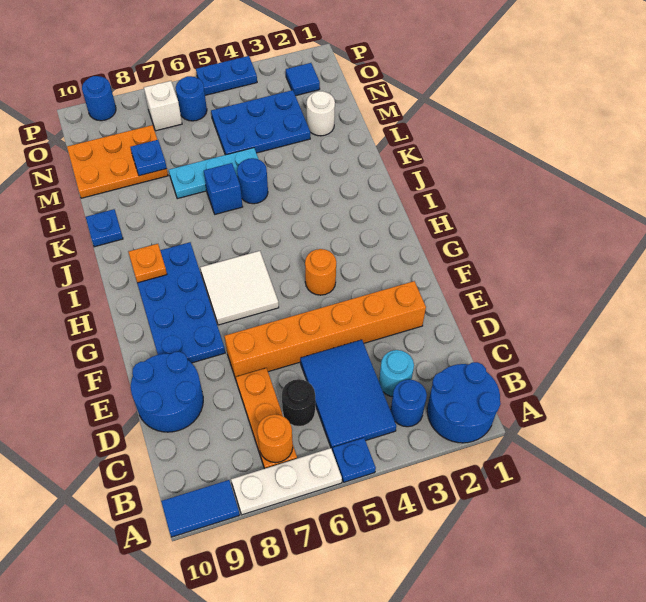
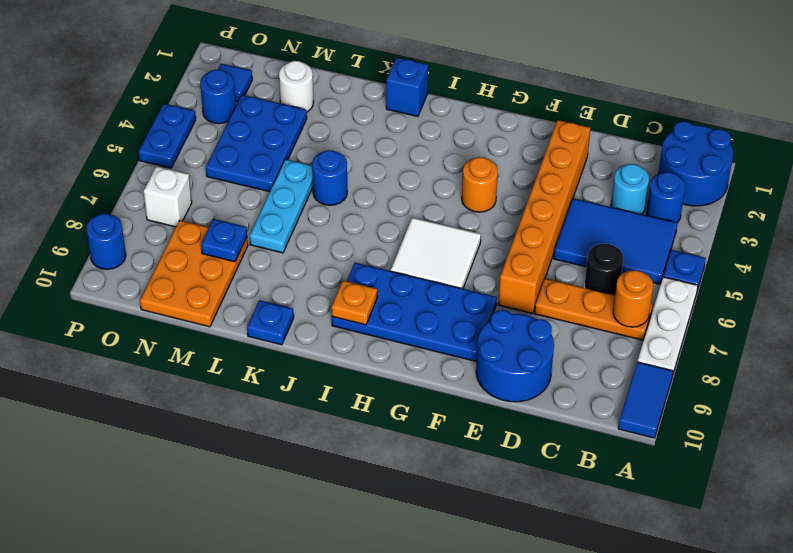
blue 1x1 brick [204,163,243,214] -> blue 1x1 brick moved to [386,58,428,116]
blue 1x1 round brick [176,76,207,121] -> blue 1x1 round brick moved to [200,70,236,124]

